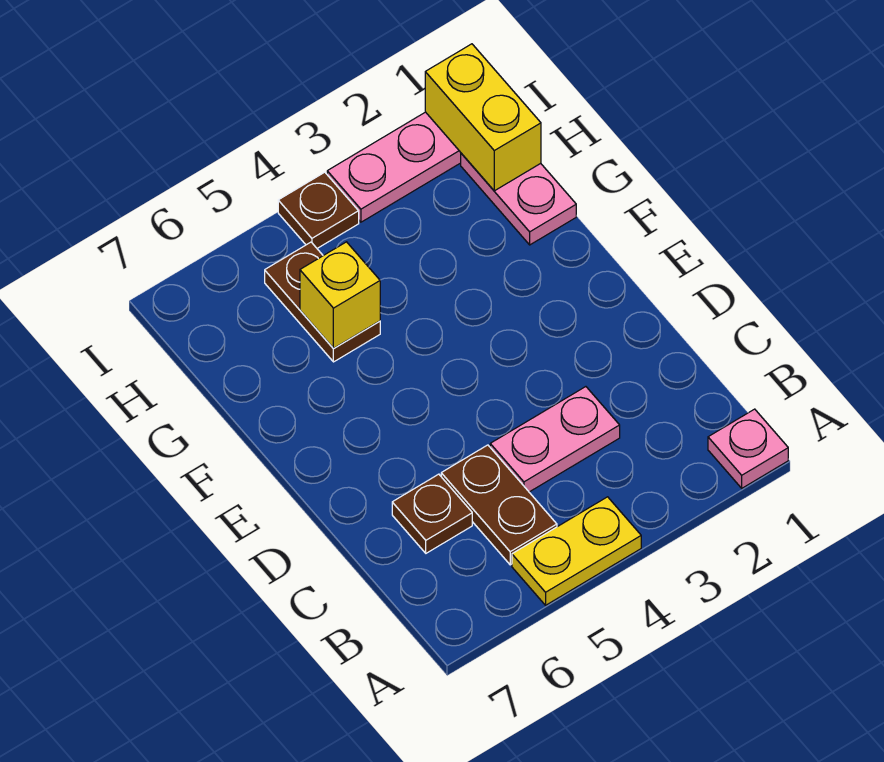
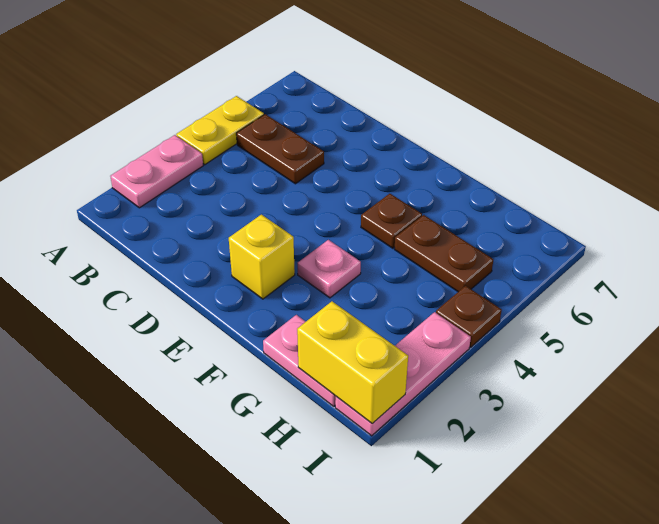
pink 1x1 plate [708,409,788,488] -> pink 1x1 plate moved to [298,240,361,298]
pink 1x2 plate [490,387,620,492] -> pink 1x2 plate moved to [110,135,203,208]
brown 1x1 plate [392,474,472,553] -> brown 1x1 plate moved to [361,194,422,248]
yellow 1x1 brick [300,242,380,349] -> yellow 1x1 brick moved to [229,215,295,299]

